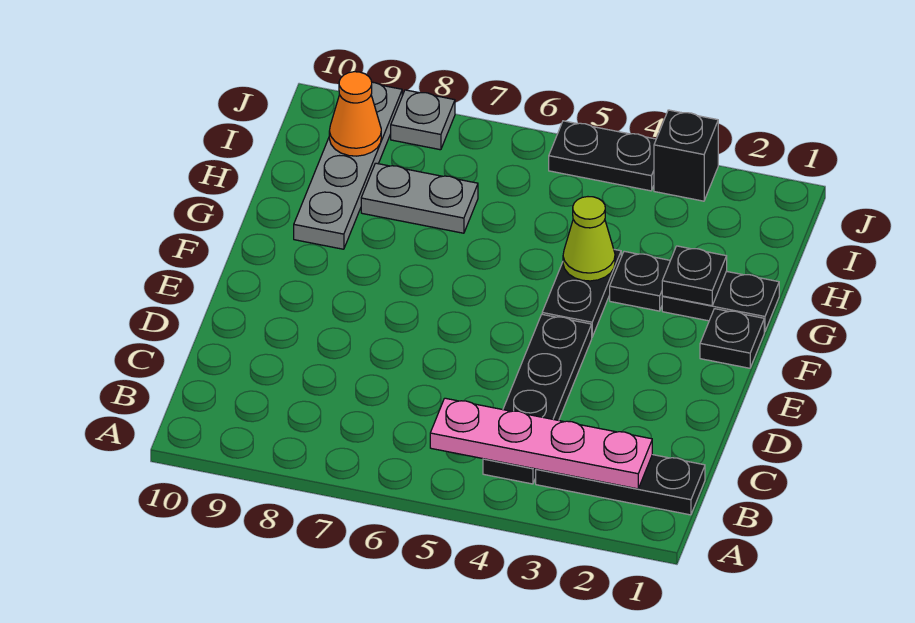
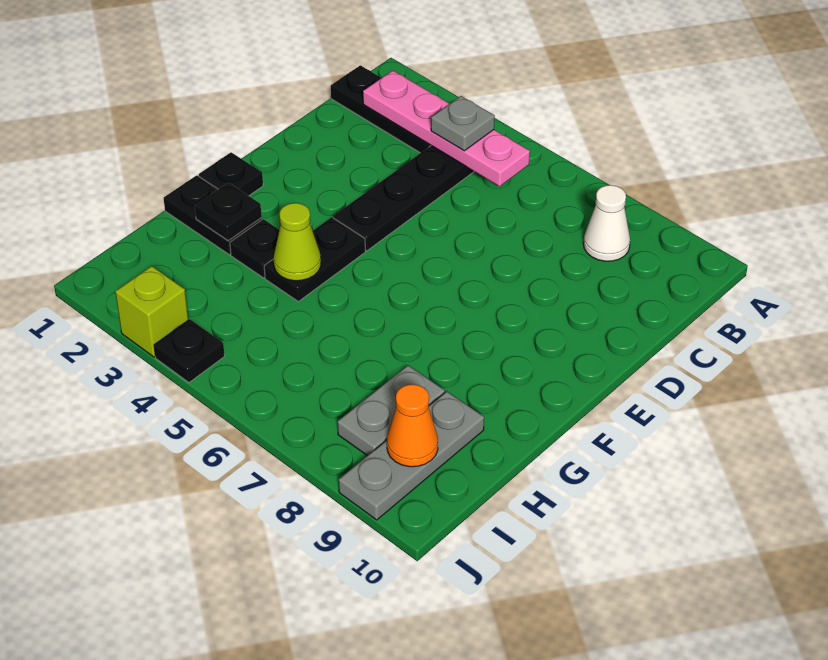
none -> white 1x1 cone [583,185,630,261]
grey 1x4 plate [294,82,402,249] -> grey 1x3 plate [339,391,484,520]
grey 1x2 plate [361,163,478,233] -> grey 1x2 plate turned to [337,365,445,456]
black 1x1 brick [654,110,718,201] -> lime 1x1 brick [115,266,188,357]
black 1x2 plate [549,121,656,191] -> black 1x1 plate [154,319,225,383]
grey 1x1 plate [391,90,455,150] -> grey 1x1 plate moved to [431,96,495,151]

